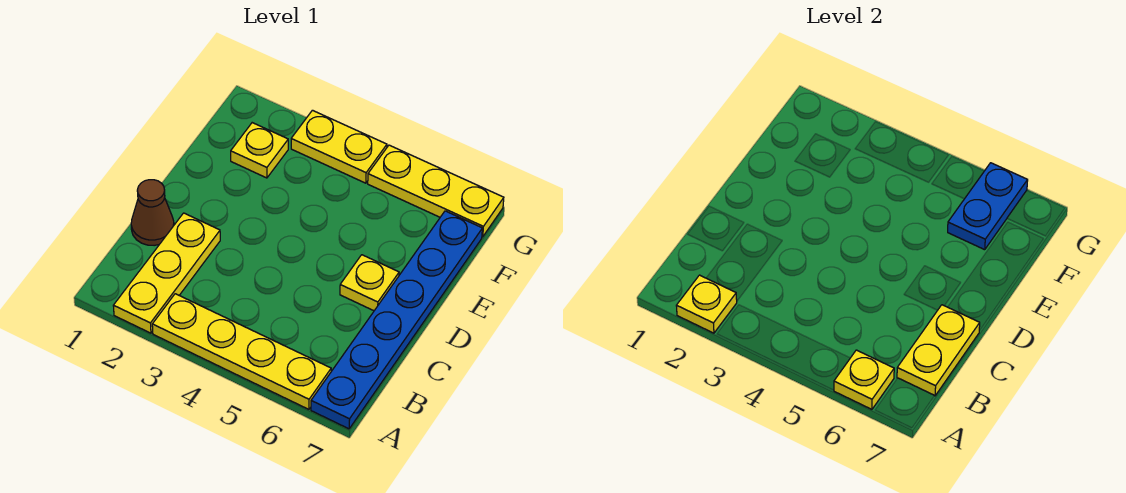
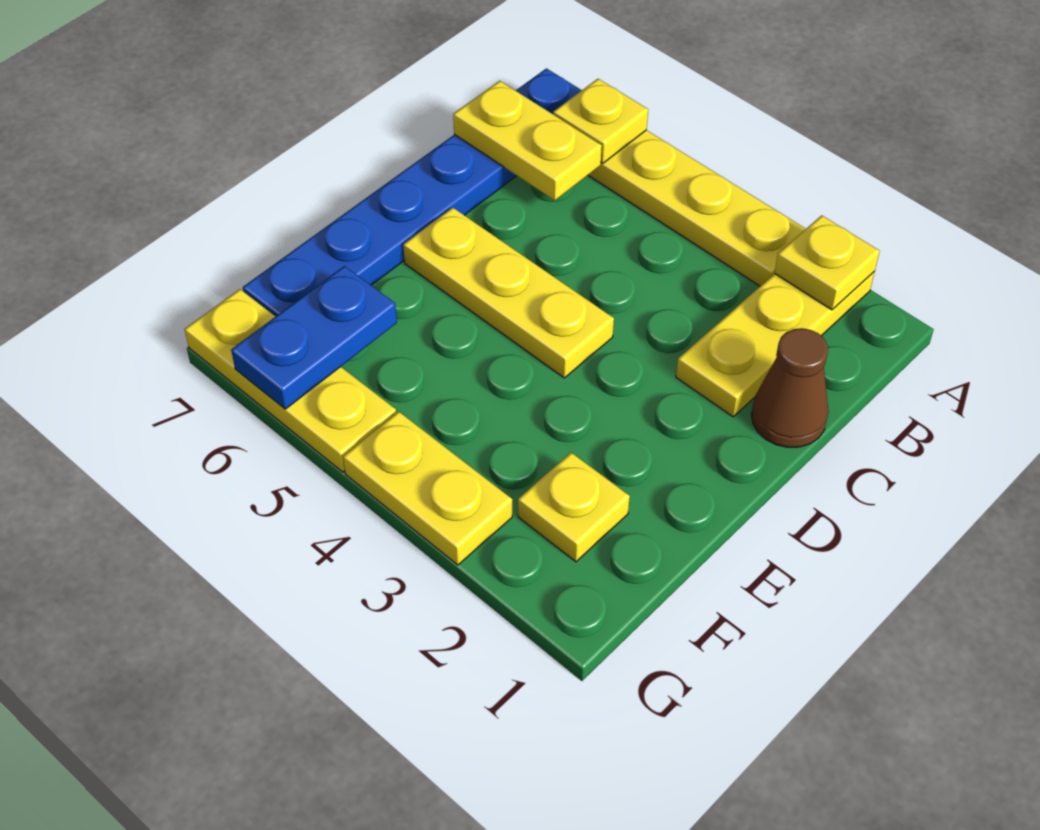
yellow 1x2 plate [897,305,980,396] -> yellow 1x2 plate turned to [453,81,602,201]
yellow 1x1 plate [340,255,399,311] -> yellow 1x3 plate [403,208,614,378]

